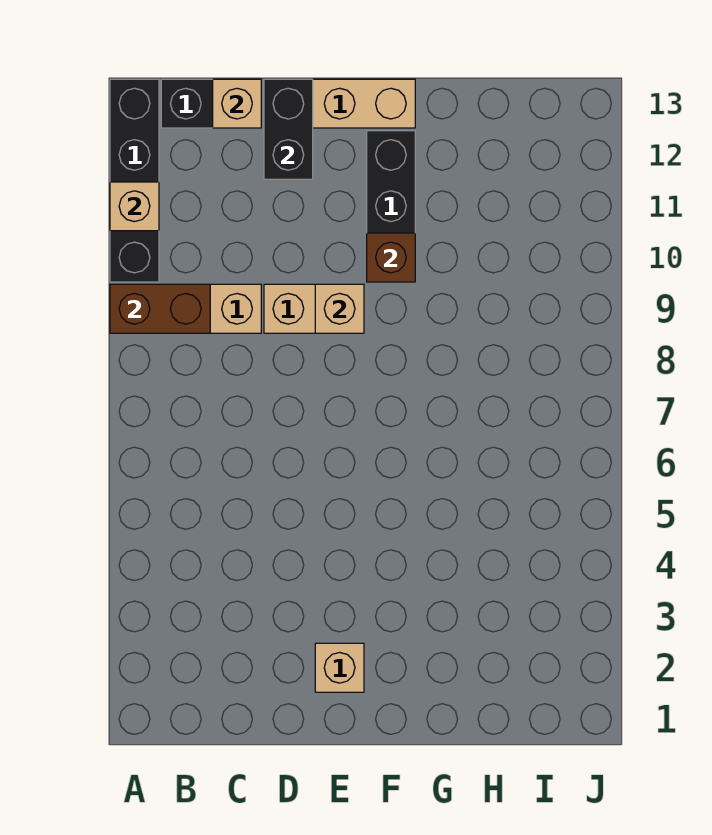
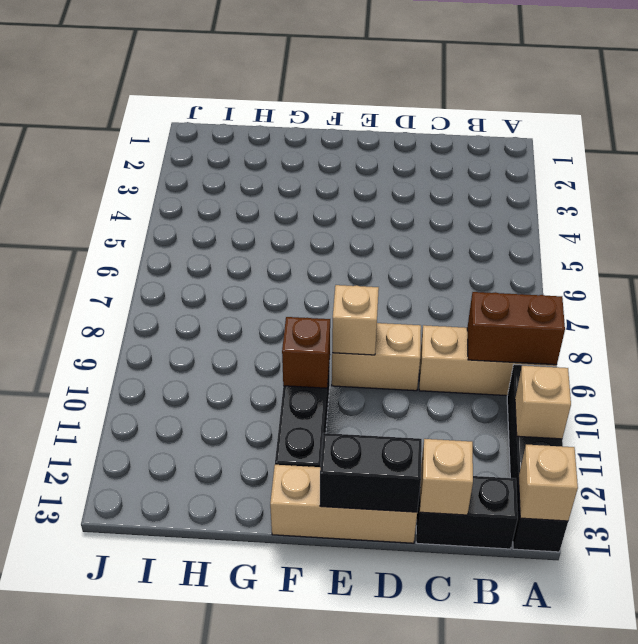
black 1x2 brick [264,79,313,179] -> black 1x2 brick turned to [320,433,422,512]
tan 1x1 brick [315,643,364,692] -> tan 1x1 brick moved to [519,445,578,521]

